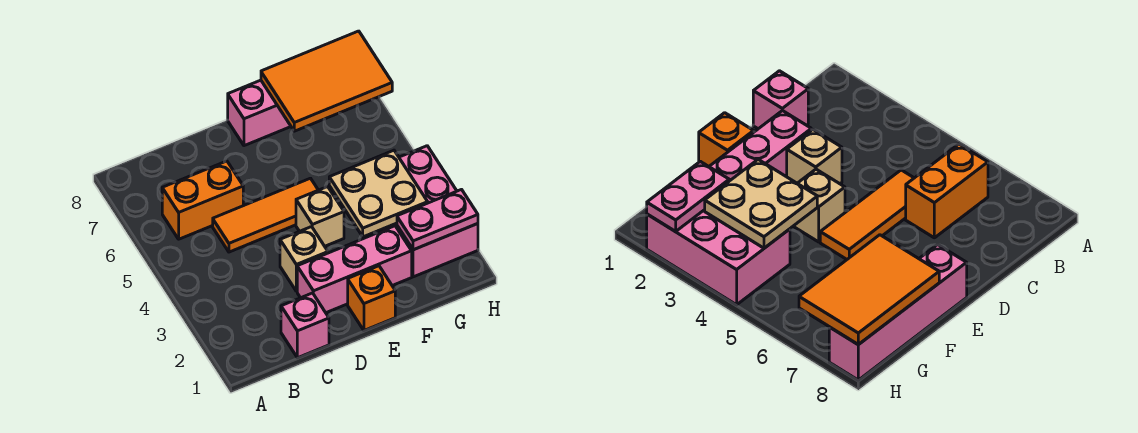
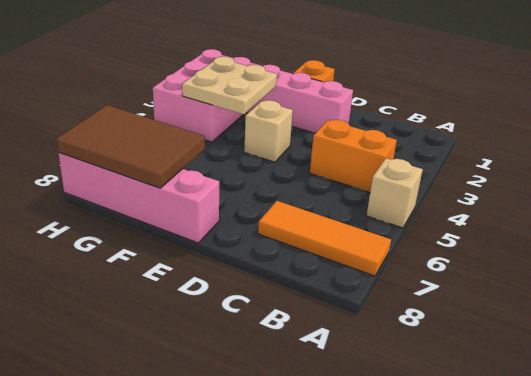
orange 1x2 brick [162,161,243,239] -> orange 1x2 brick moved to [310,120,397,192]
pink 1x1 brick [281,293,329,358] -> none
orange 1x3 tile [213,178,318,252] -> orange 1x3 tile moved to [258,201,391,276]
tan 1x1 brick [280,227,328,291] -> tan 1x1 brick moved to [367,158,423,228]
orange 2x3 tile [261,31,392,131] -> brown 2x3 tile [57,105,205,188]
pink 1x2 plate [397,190,478,250] -> none

